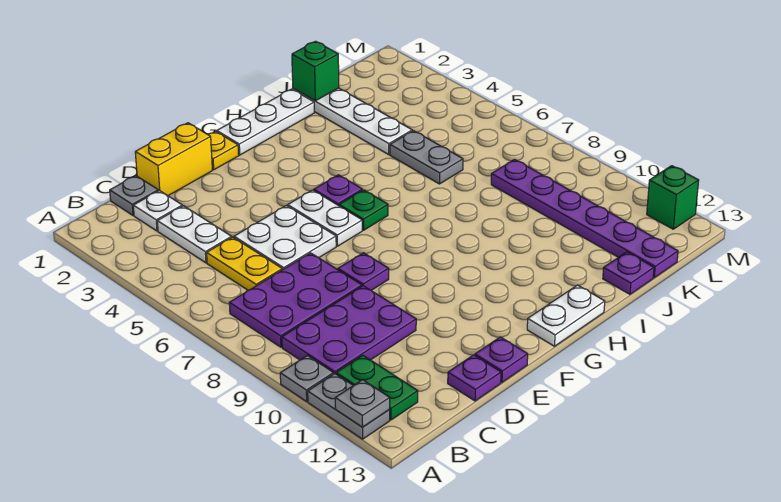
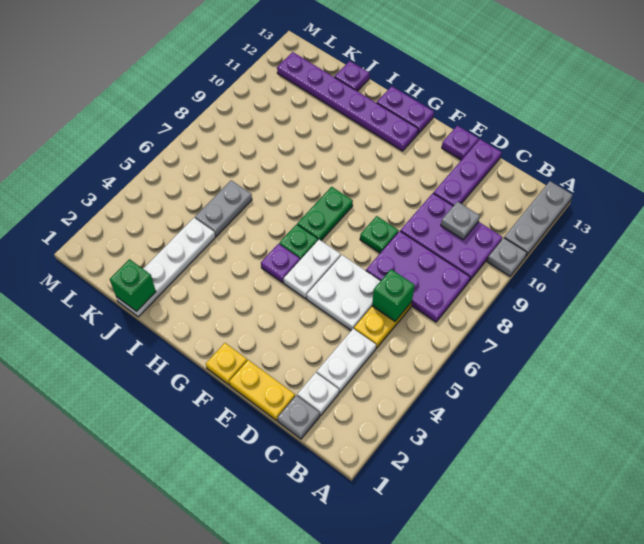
grey 1x2 plate [308,374,390,439] -> grey 1x3 plate [504,181,572,256]
grey 1x1 plate [335,380,390,427] -> grey 1x1 plate moved to [441,202,480,240]
green 1x2 plate [336,355,418,420] -> green 1x2 plate moved to [297,187,353,240]
yellow 1x2 brick [135,123,212,196] -> yellow 1x2 plate [229,360,295,420]
purple 1x1 plate [448,355,501,401] -> purple 1x3 plate [434,139,502,206]
purple 1x1 plate [338,253,389,290] -> green 1x1 plate [360,216,399,253]
white 1x3 plate [217,89,314,155] -> none
white 1x2 plate [527,285,605,346] -> purple 1x2 plate [377,86,434,134]
purple 1x6 plate [491,159,678,278] -> purple 1x6 plate turned to [277,52,418,151]
green 1x1 brick [647,166,699,229] -> green 1x1 brick moved to [372,269,415,321]

